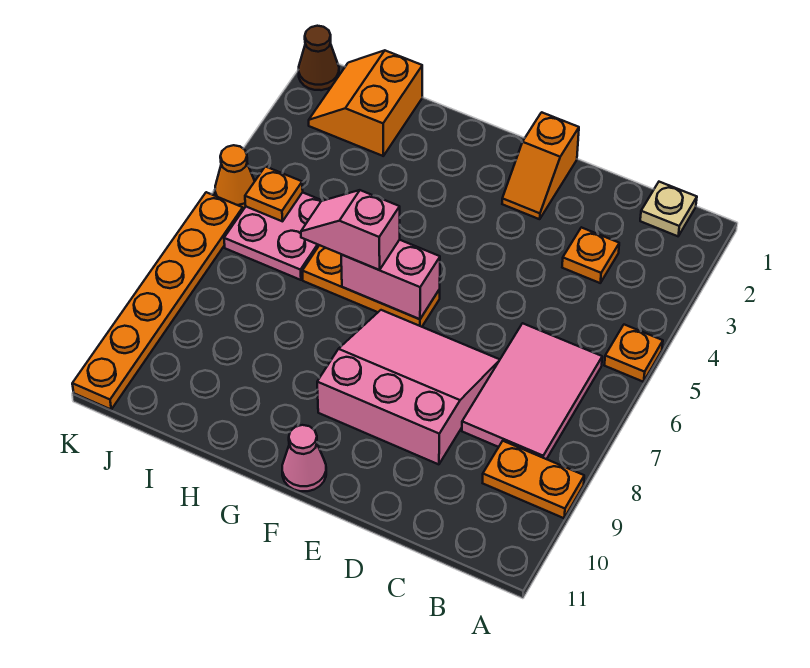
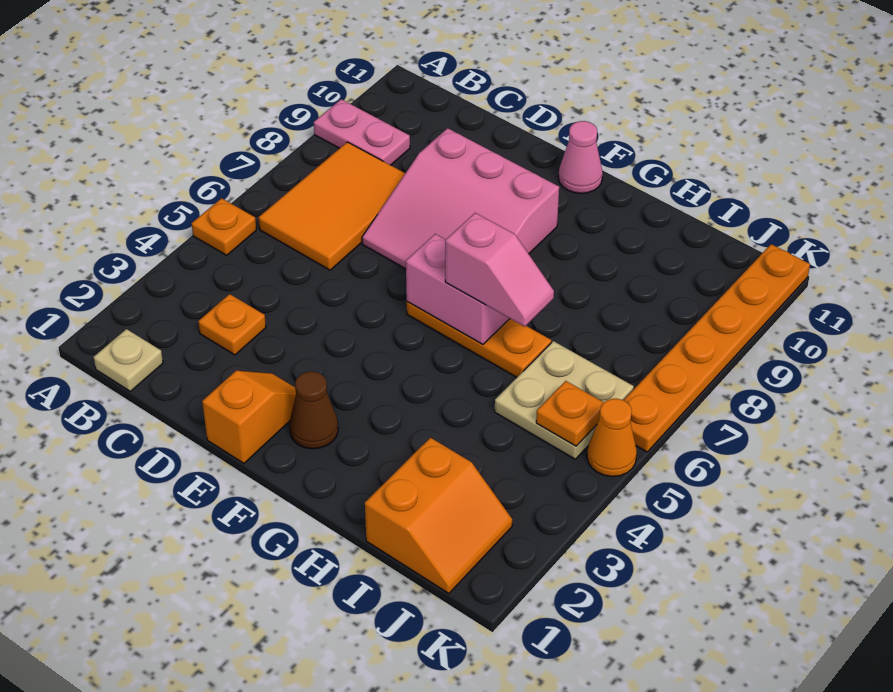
orange 1x2 plate [483,441,584,518] -> pink 1x2 plate [314,99,410,165]
pink 2x3 tile [462,323,602,459] -> orange 2x3 tile [259,142,405,270]
pink 2x2 plate [224,192,322,280] -> tan 2x2 plate [495,341,634,459]
brown 1x1 cone [299,26,339,90] -> brown 1x1 cone moved to [289,371,338,449]

